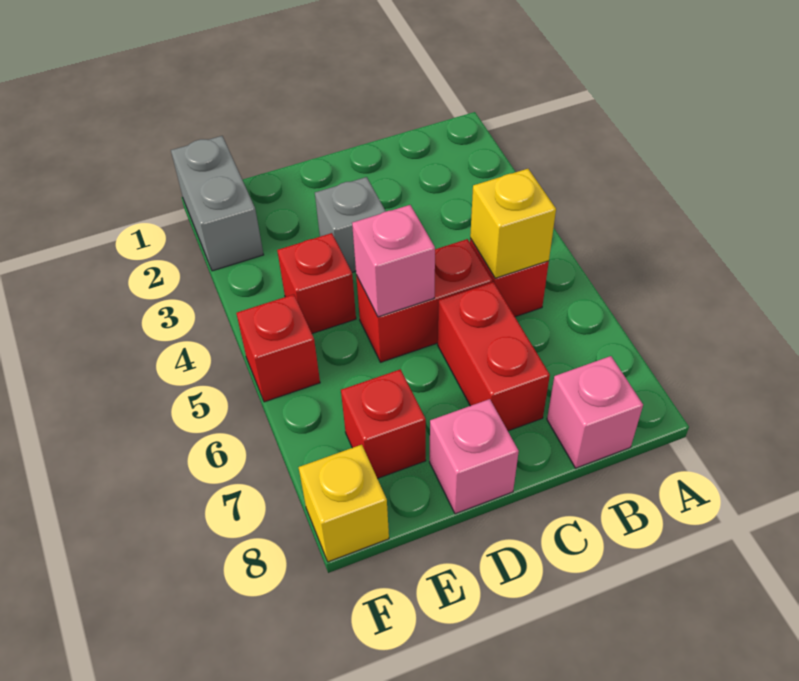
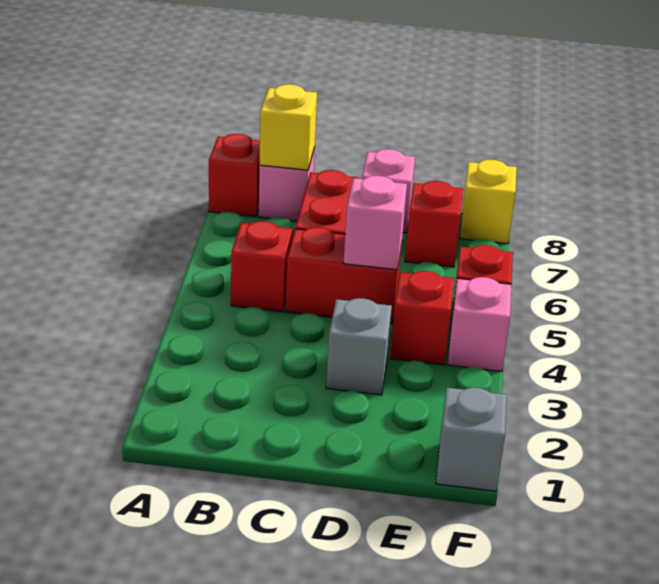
none -> red 1x1 brick [209,134,260,217]
yellow 1x1 brick [470,169,556,278] -> yellow 1x1 brick moved to [259,84,317,170]
grey 1x2 brick [171,136,264,271] -> grey 1x1 brick [436,388,507,491]
none -> pink 1x1 brick [447,277,512,371]

